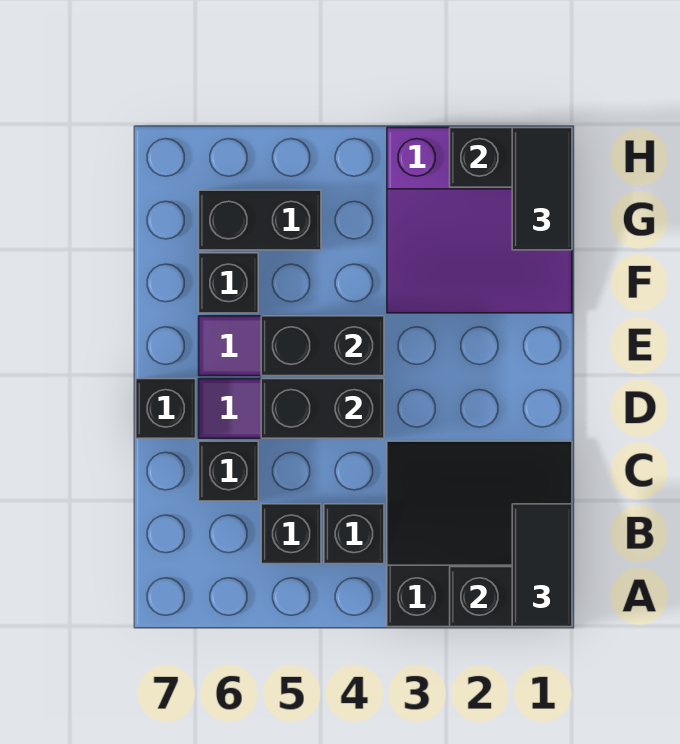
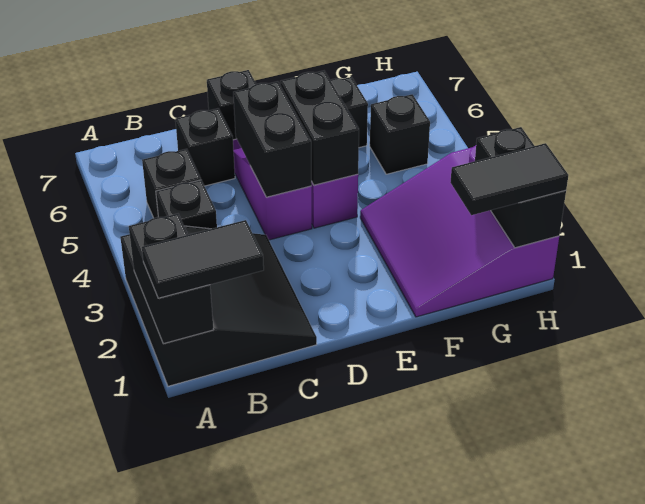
black 1x2 brick [199,190,321,250] -> black 1x1 brick [370,94,430,174]

